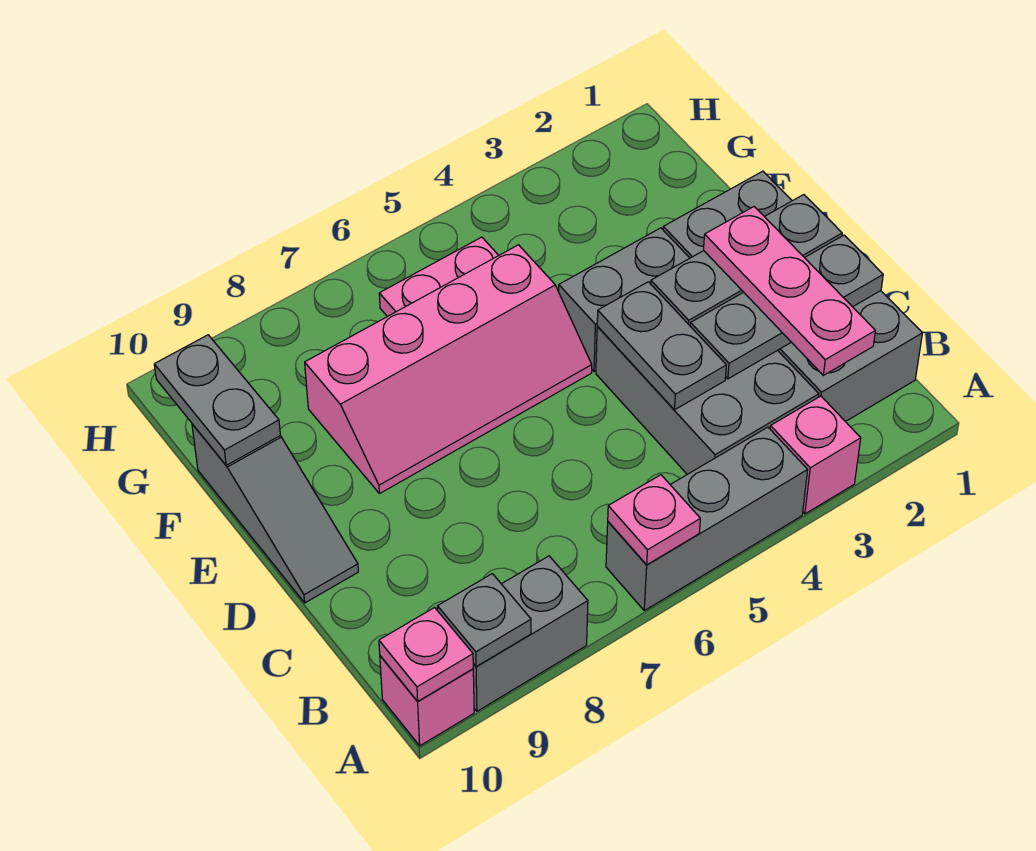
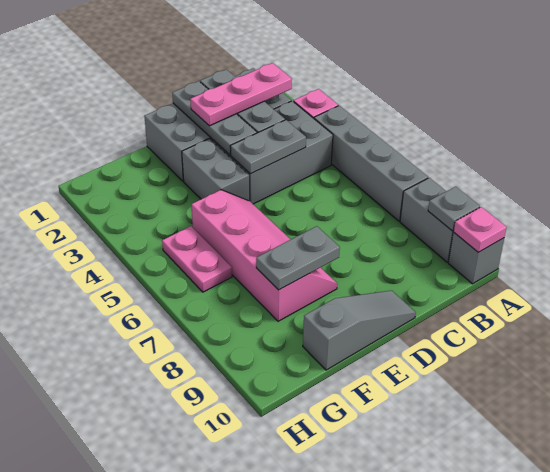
grey 1x3 brick [606,427,808,610] -> grey 1x4 brick [314,106,428,221]
pink 1x1 plate [608,475,700,565] -> none
pink 1x1 brick [380,656,474,746] -> grey 1x1 brick [448,232,504,284]
grey 1x2 plate [154,335,280,465] -> grey 1x2 plate moved to [256,226,340,290]

